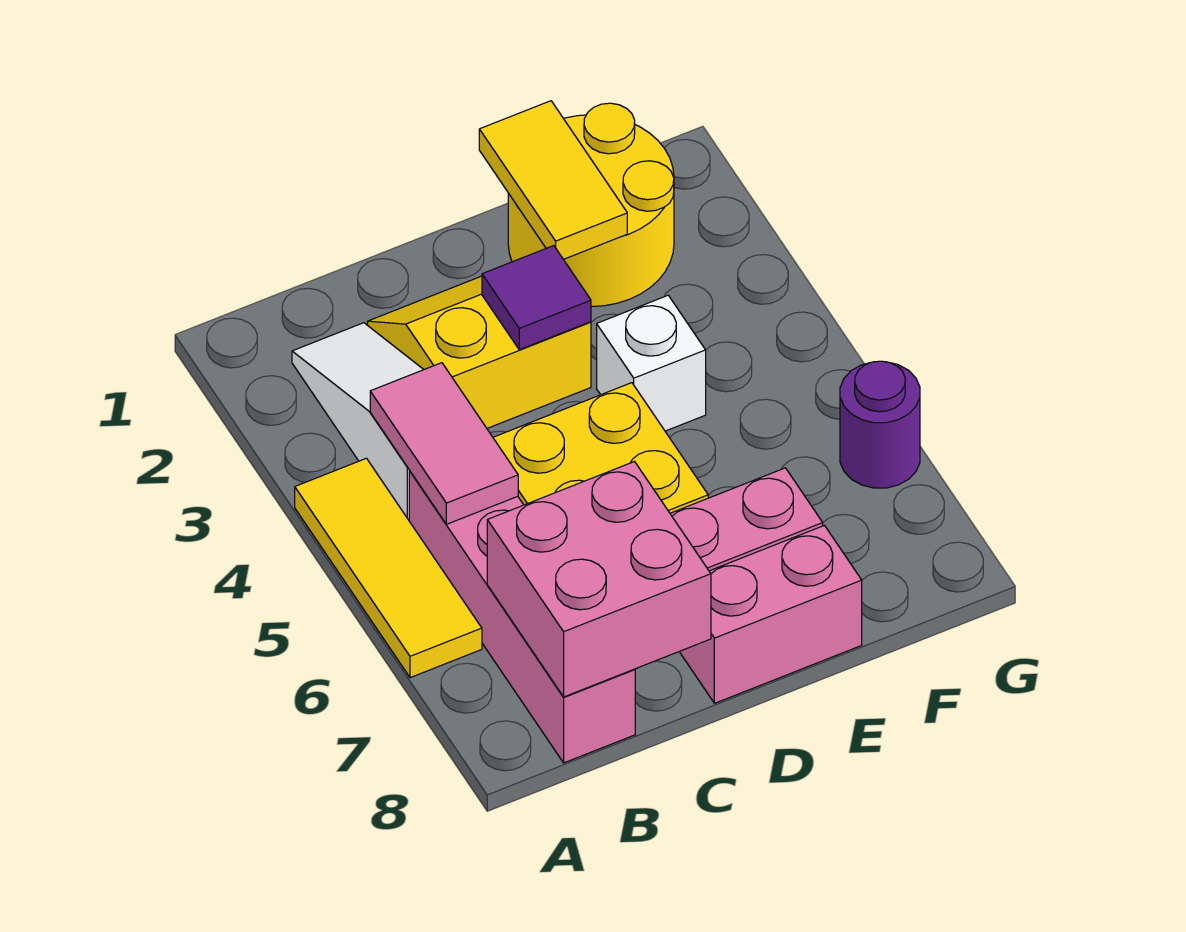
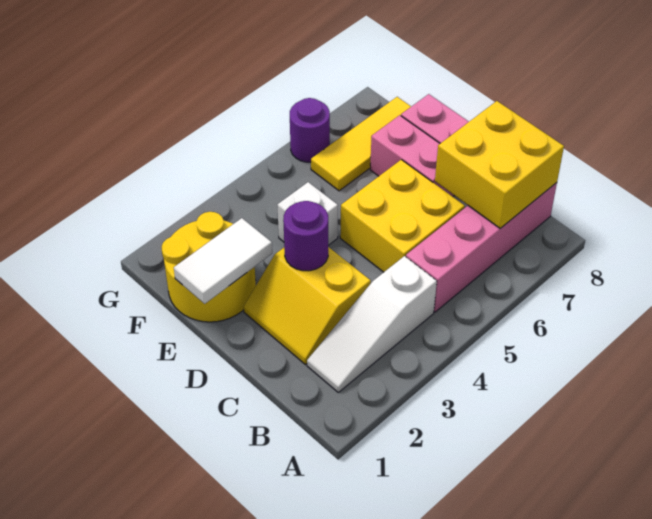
yellow 1x3 tile [295,458,482,678] -> yellow 1x3 tile moved to [311,97,411,191]
pink 1x2 tile [370,363,518,524] -> none
pink 2x2 brick [487,462,711,697] -> yellow 2x2 brick [435,101,564,228]
purple 1x1 tile [482,246,591,350] -> purple 1x1 round brick [283,201,328,271]
yellow 1x2 tile [479,101,627,259] -> white 1x2 tile [174,218,272,304]

